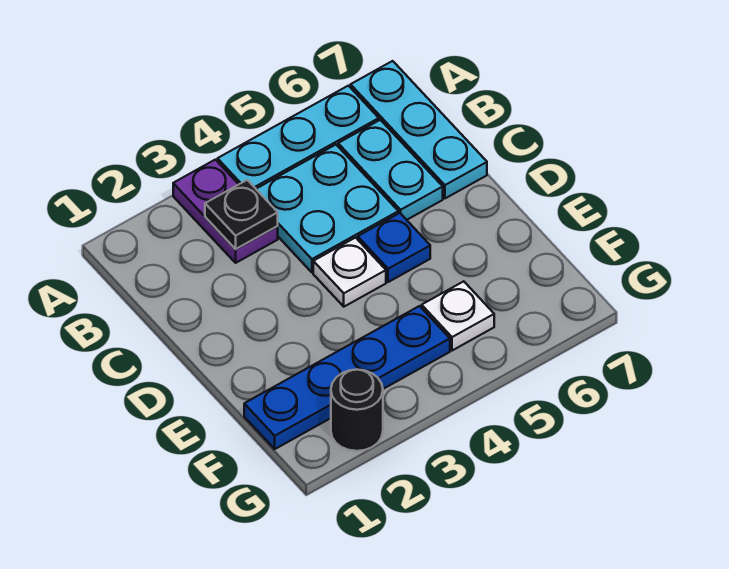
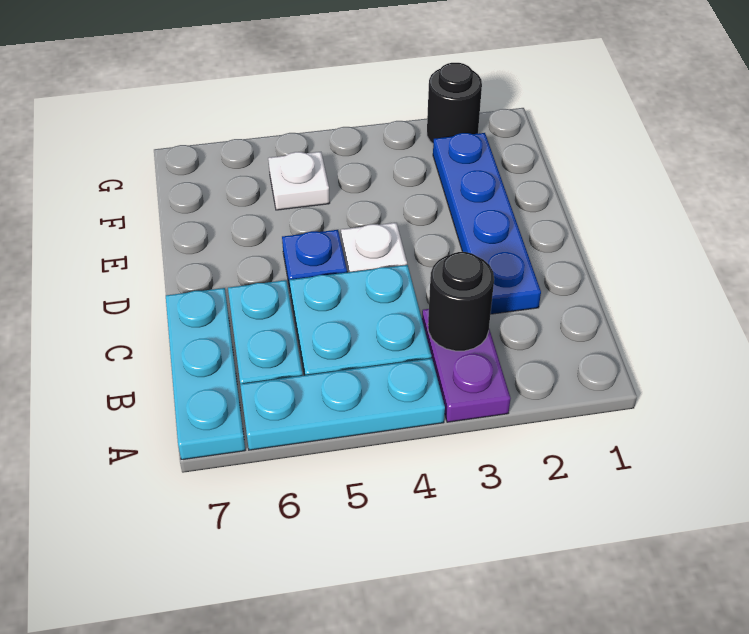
black 1x1 plate [205,180,278,249] -> black 1x1 round brick [428,252,494,351]
blue 1x4 plate [244,306,450,449] -> blue 1x4 plate turned to [433,133,541,314]

